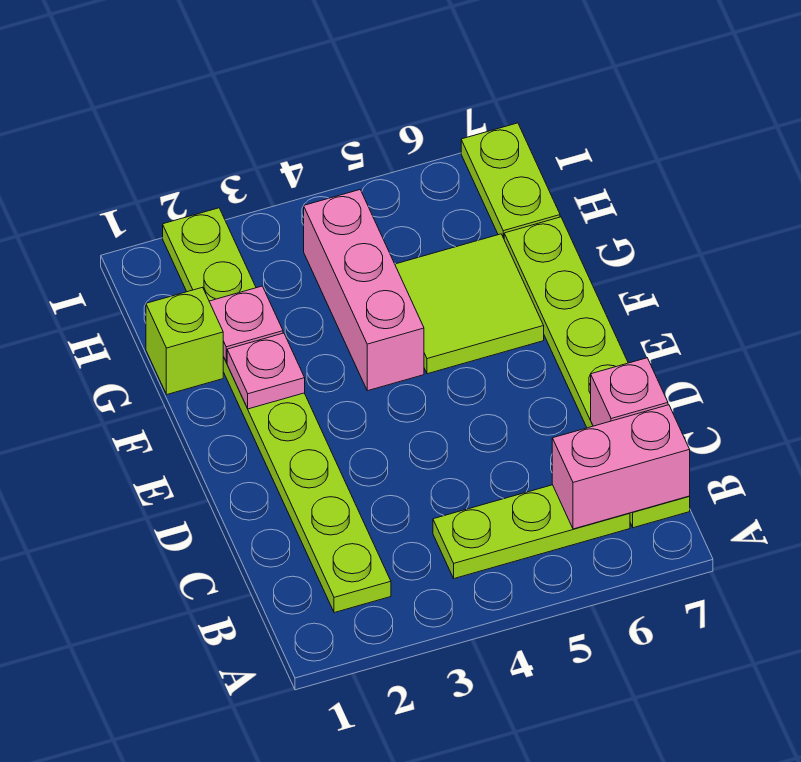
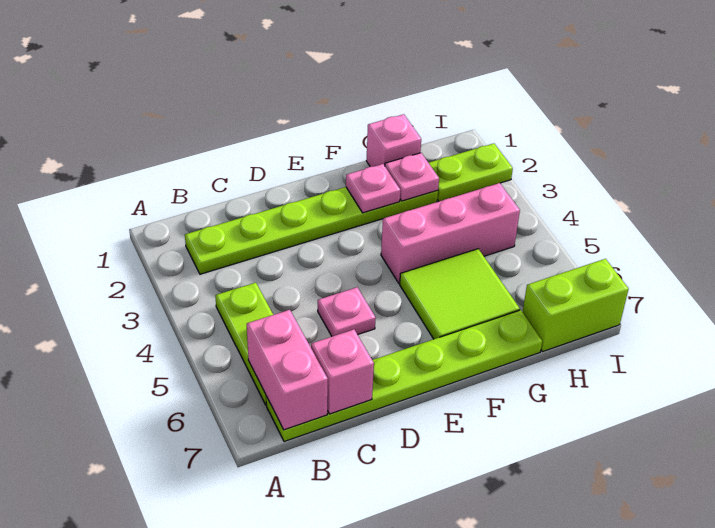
none -> pink 1x1 plate [318,287,376,336]
lime 1x1 brick [146,287,223,394] -> pink 1x1 brick [366,114,421,167]
lime 1x2 plate [461,123,560,238] -> lime 1x2 brick [523,259,629,352]

